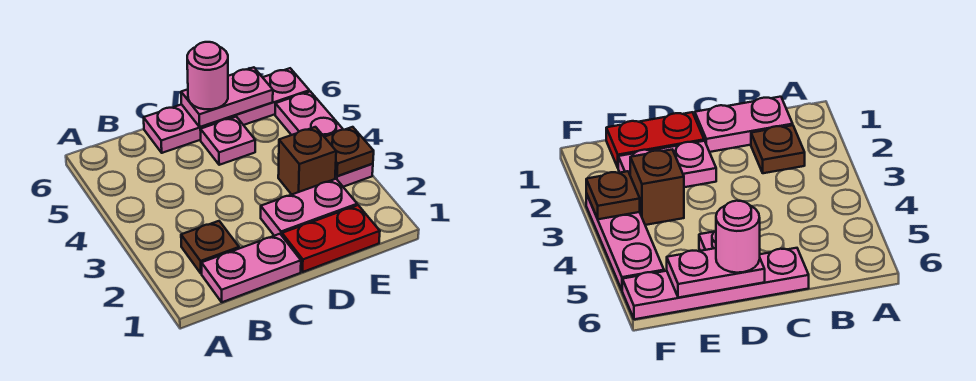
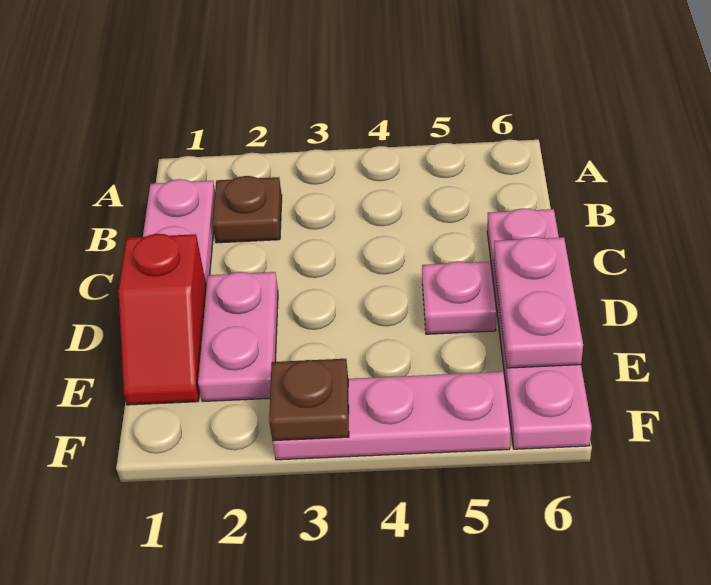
red 1x2 plate [282,205,380,272] -> red 1x2 slope [118,234,207,405]
pink 1x1 round brick [187,42,228,109] -> none
brown 1x1 brick [278,127,336,195] -> none

